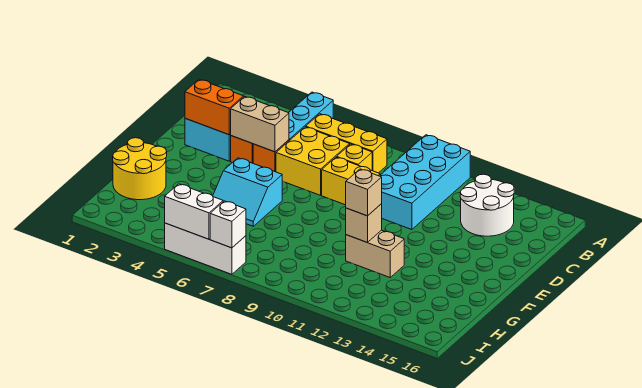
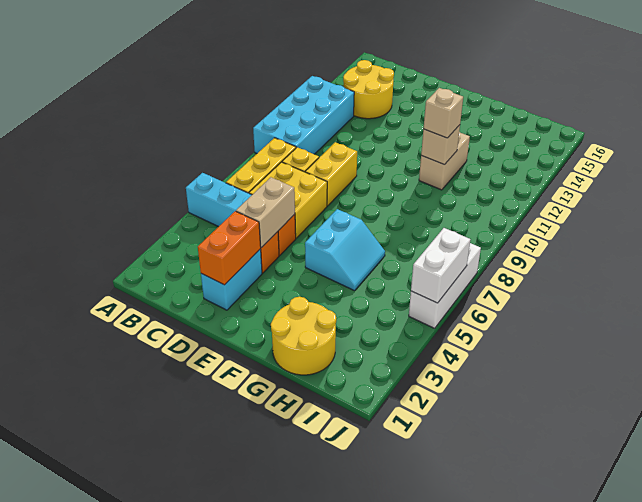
cyan 2x4 brick [380,135,470,230] -> cyan 2x4 brick turned to [253,76,354,154]
white 2x2 round brick [460,174,514,236] -> yellow 2x2 round brick [343,60,394,119]
white 1x1 brick [210,201,246,248] -> none

